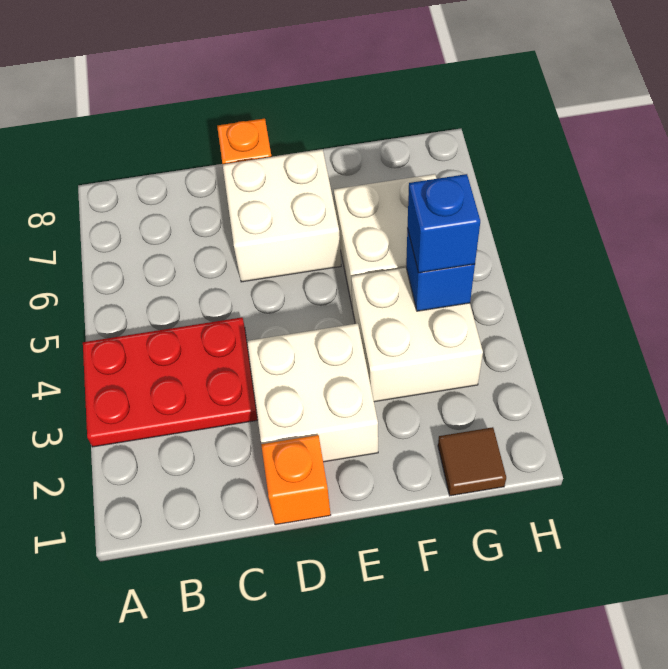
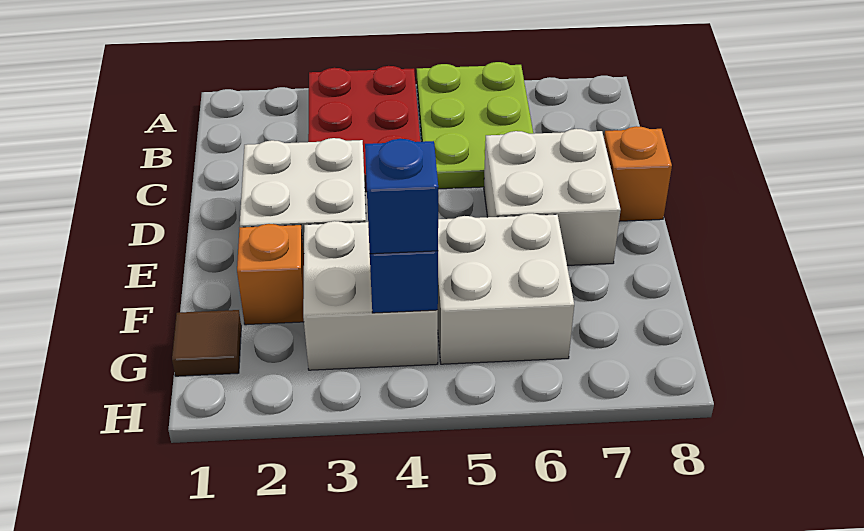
none -> lime 2x3 plate [417,62,533,189]
orange 1x1 brick [261,435,331,525] -> orange 1x1 brick moved to [237,224,304,325]

